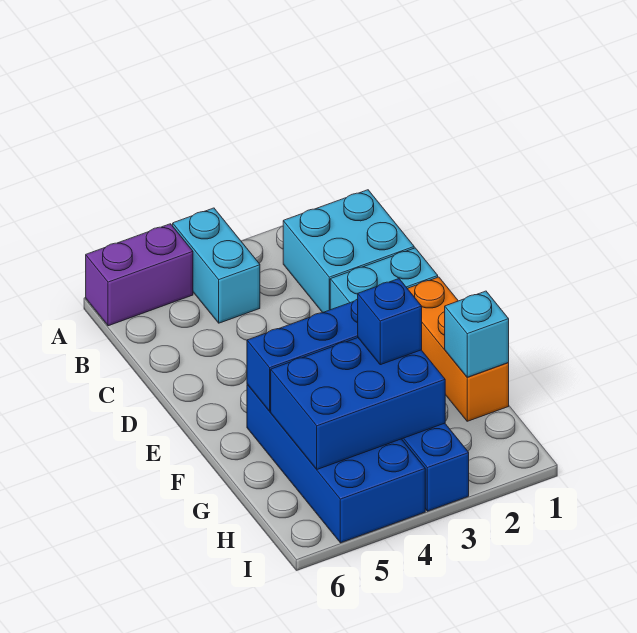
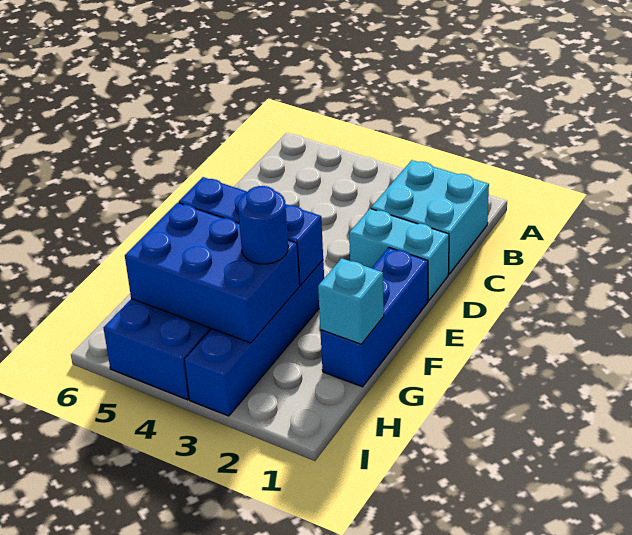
cyan 1x2 brick [173,208,260,323] -> none
purple 1x2 brick [86,224,193,326] -> none
orange 1x3 brick [407,277,509,421] -> blue 1x3 brick [320,248,428,387]
blue 1x1 brick [358,279,422,365] -> blue 1x1 round brick [238,186,288,264]

